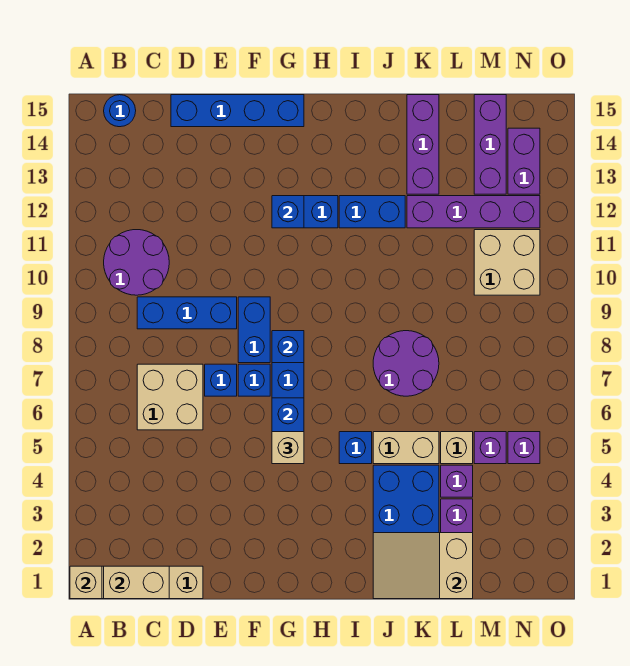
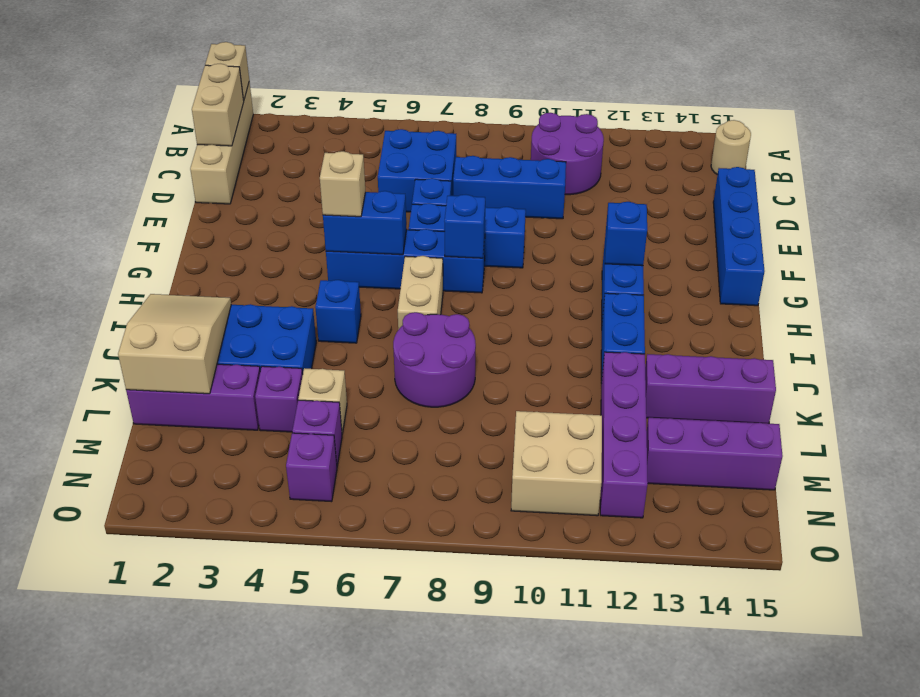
blue 1x1 round brick [104,95,136,127] -> tan 1x1 round brick [711,120,751,175]
tan 2x2 brick [137,364,203,430] -> blue 2x2 brick [378,129,456,212]
blue 1x3 brick [137,297,237,329] -> blue 1x3 brick turned to [453,156,566,219]
tan 1x2 brick [373,432,439,464] -> tan 1x2 brick moved to [398,256,443,330]
purple 1x2 brick [508,128,540,194] -> none

